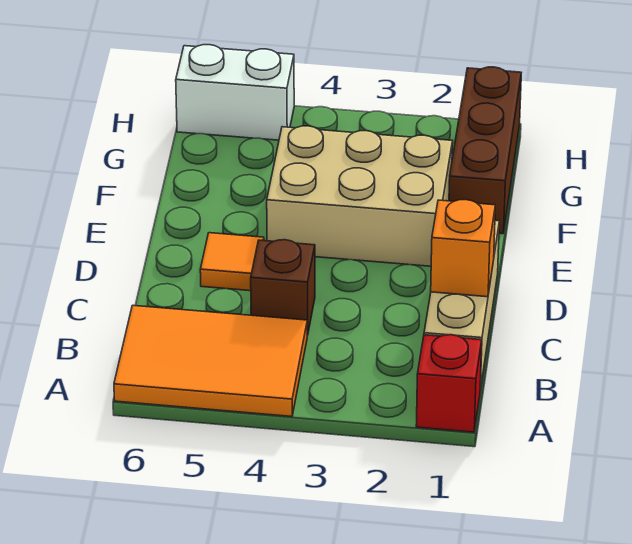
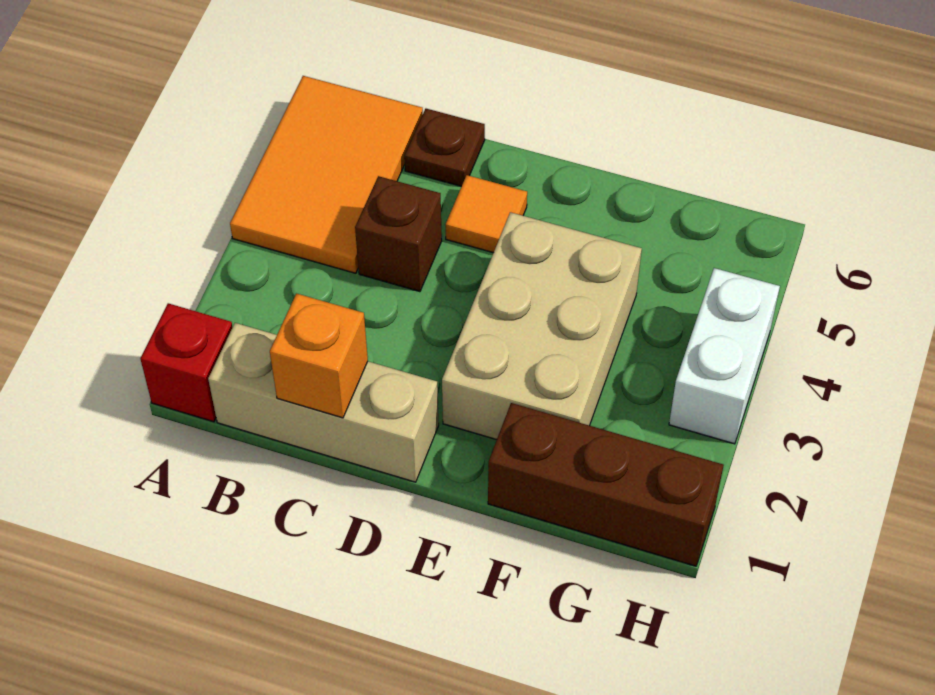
none -> brown 1x1 plate [404,109,485,186]
white 1x2 brick [176,45,294,140] -> white 1x2 brick moved to [669,268,780,444]

